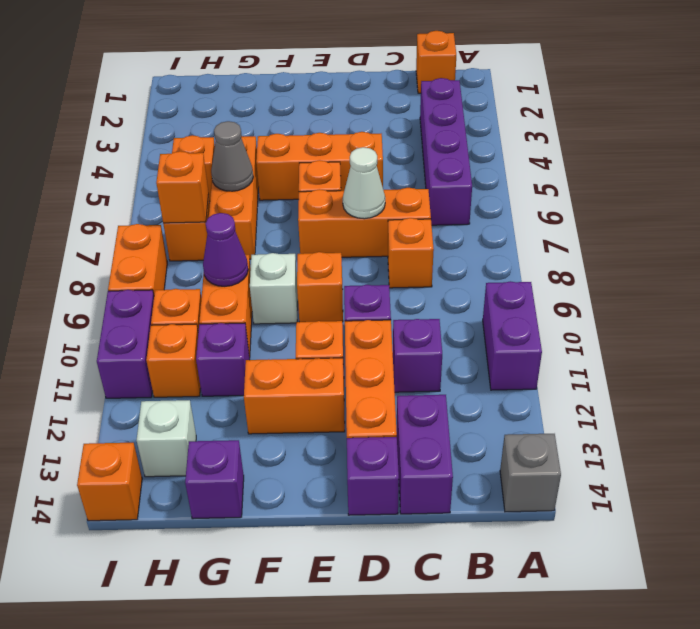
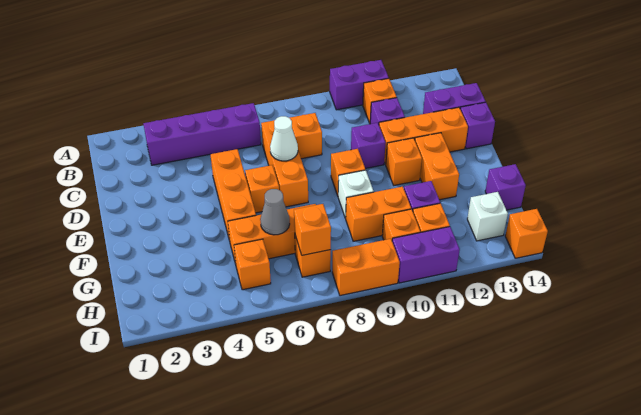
grey 1x1 brick [500,434,561,512] -> none
orange 1x1 brick [416,31,456,93] -> orange 1x1 brick moved to [363,78,397,123]
purple 1x1 cone [203,213,248,286] -> none

